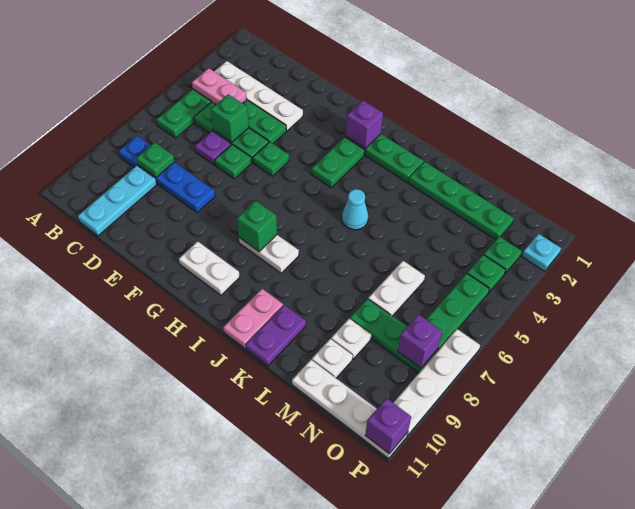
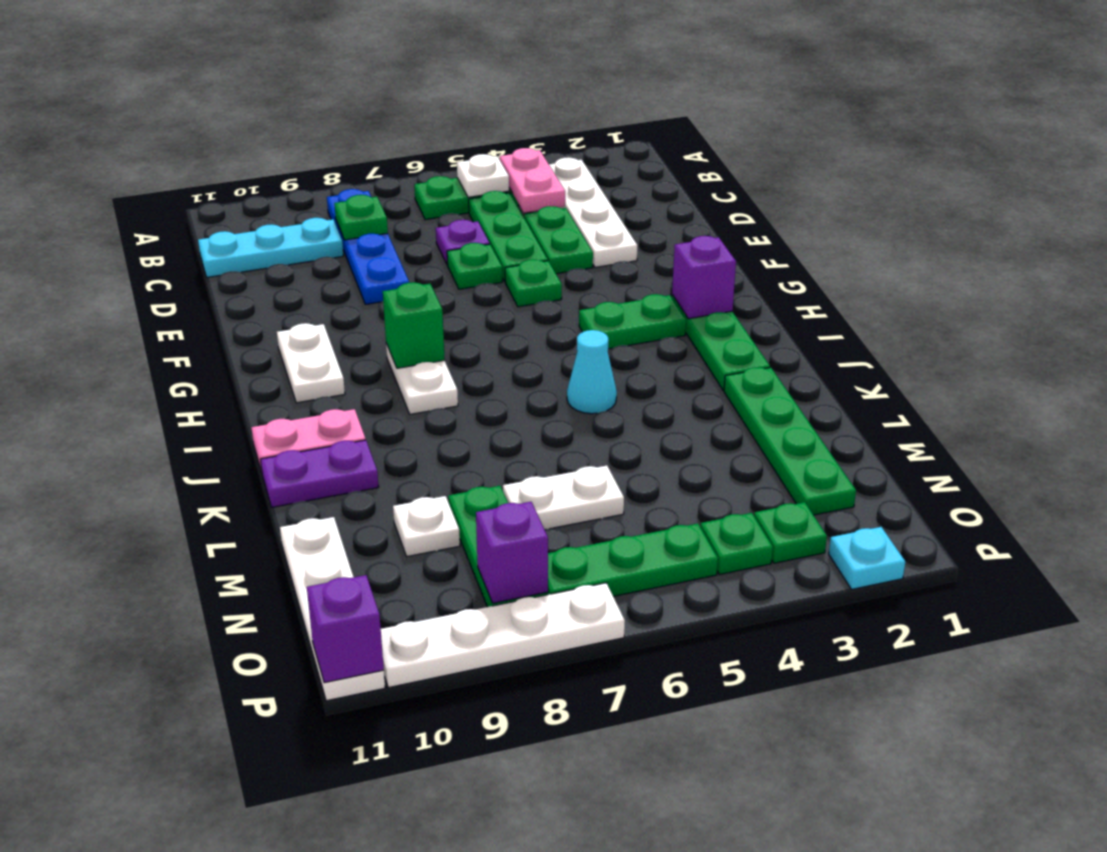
green 1x1 brick [211,94,249,142] -> none
white 1x1 plate [312,339,353,378] -> white 1x1 plate moved to [457,154,509,197]

